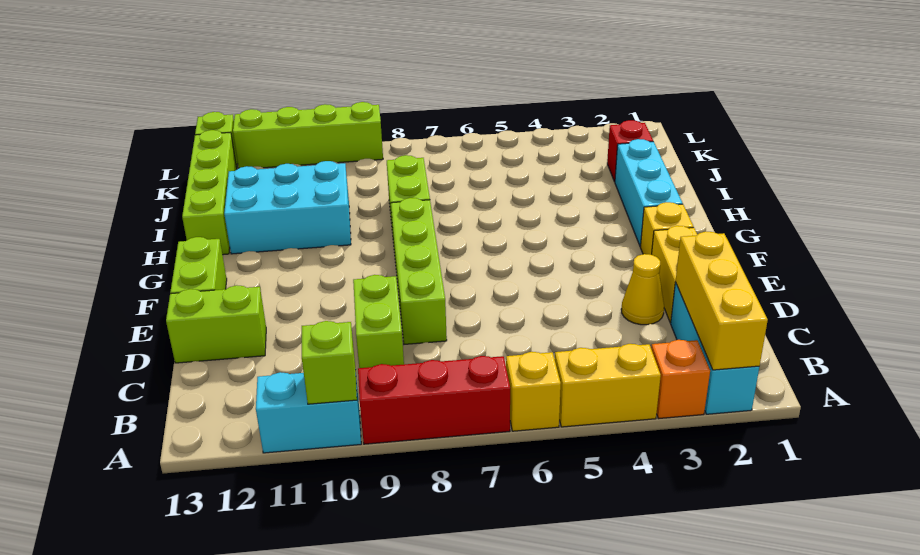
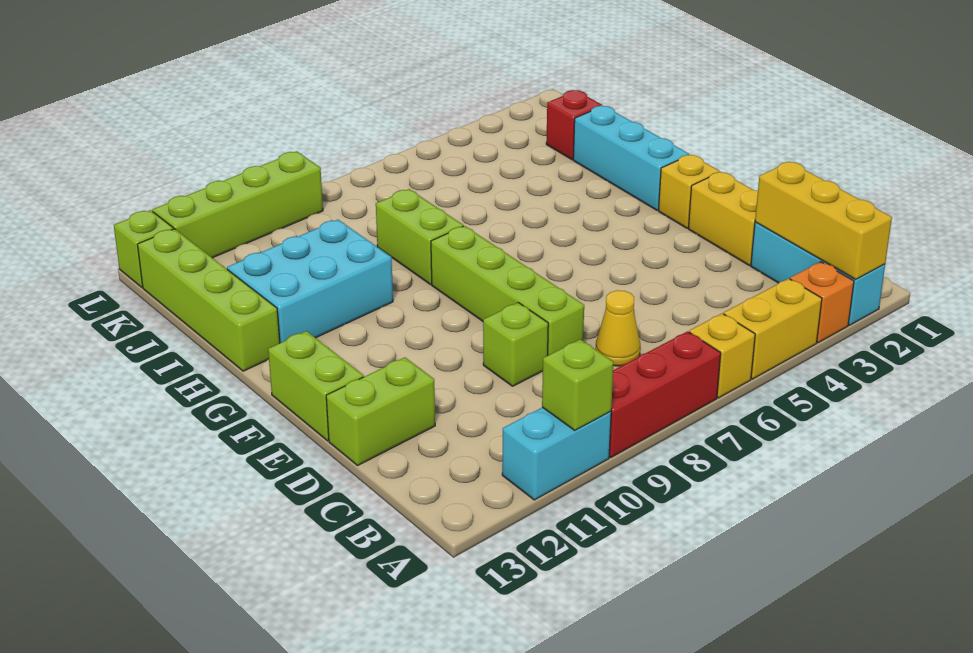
lime 1x2 brick [353,275,404,368] -> lime 1x1 brick [483,303,548,386]
yellow 1x1 cone [621,254,664,325] -> yellow 1x1 cone moved to [595,290,640,366]

